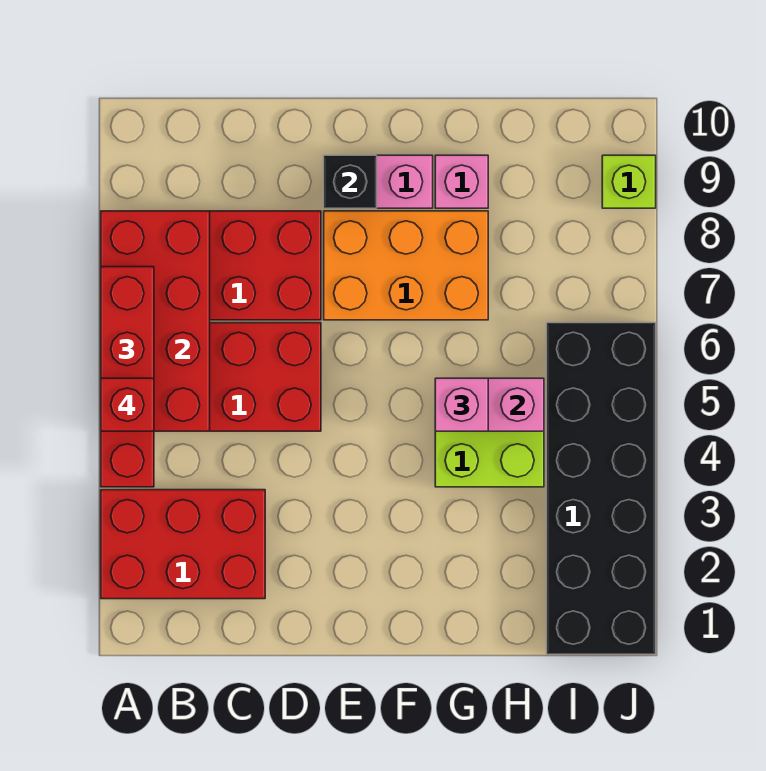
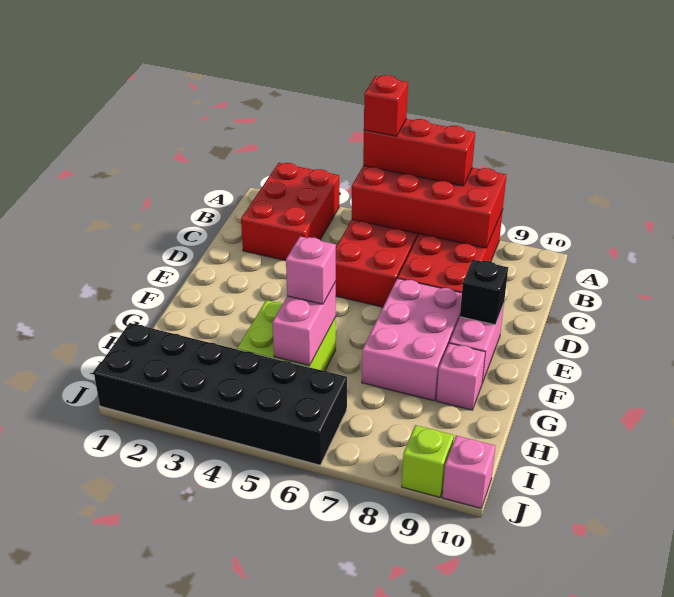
red 1x4 brick [101,267,154,487] -> red 1x3 brick [363,119,475,186]
orange 2x3 brick [324,211,488,320] -> pink 2x3 brick [362,278,462,401]
none -> pink 1x1 brick [442,436,495,508]

